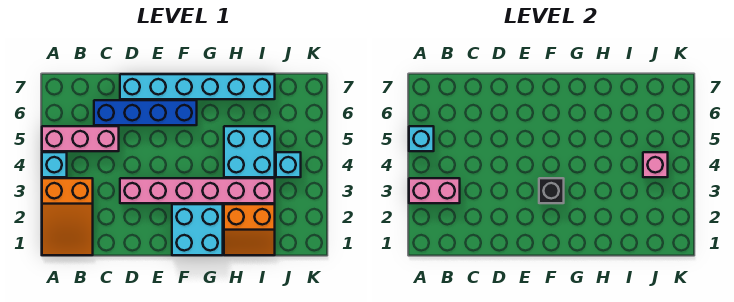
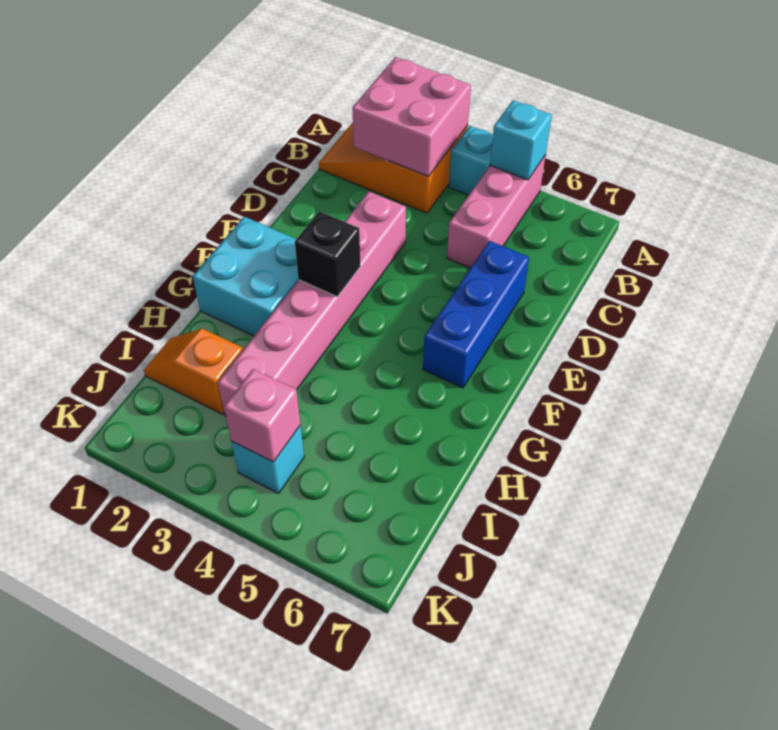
pink 1x2 brick [409,178,460,203] -> pink 2x2 brick [352,57,471,177]
blue 1x4 brick [94,100,197,125] -> blue 1x3 brick [423,241,529,388]
cyan 1x6 brick [120,74,275,99] -> none
orange 2x2 slope [224,204,275,255] -> orange 1x2 slope [144,329,243,414]
cyan 2x2 brick [224,126,275,177] -> none

